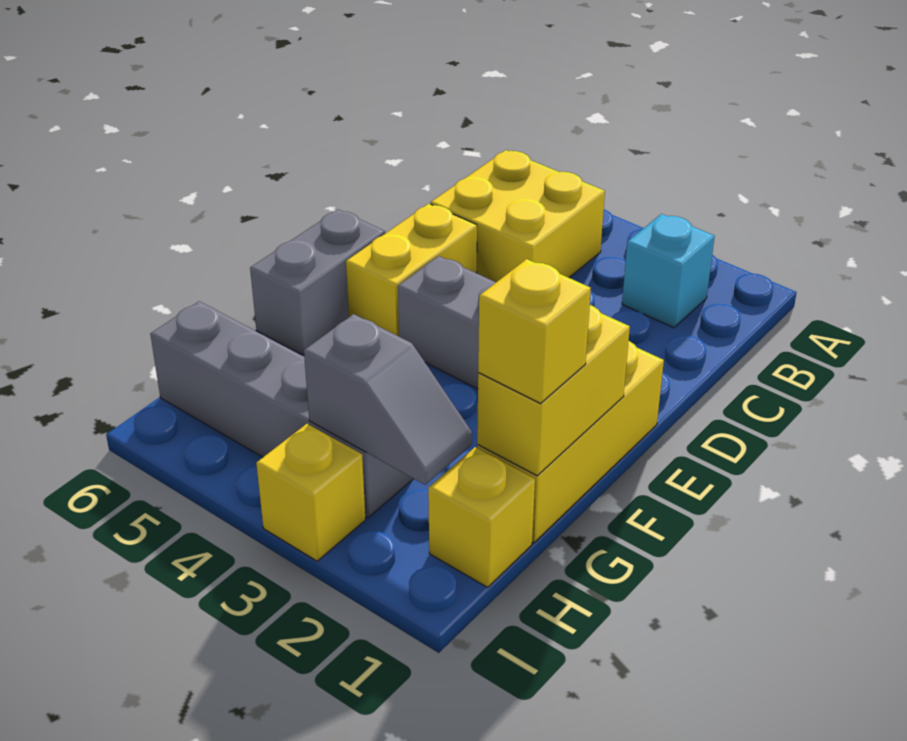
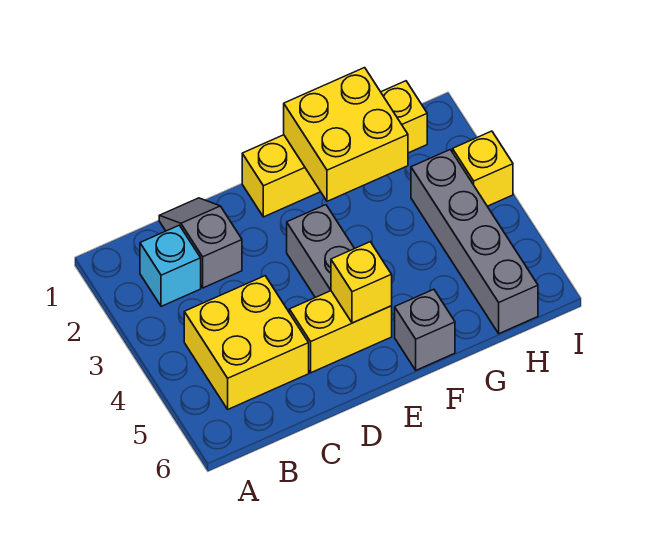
grey 1x2 brick [250,210,385,355] -> grey 1x1 brick [395,289,455,370]
yellow 1x2 brick [477,305,630,476] -> yellow 2x2 brick [284,68,408,201]
yellow 1x1 brick [478,259,591,403] -> yellow 1x1 brick moved to [331,242,392,323]
grey 1x2 slope [304,314,472,485] -> grey 1x2 slope moved to [159,198,242,288]

